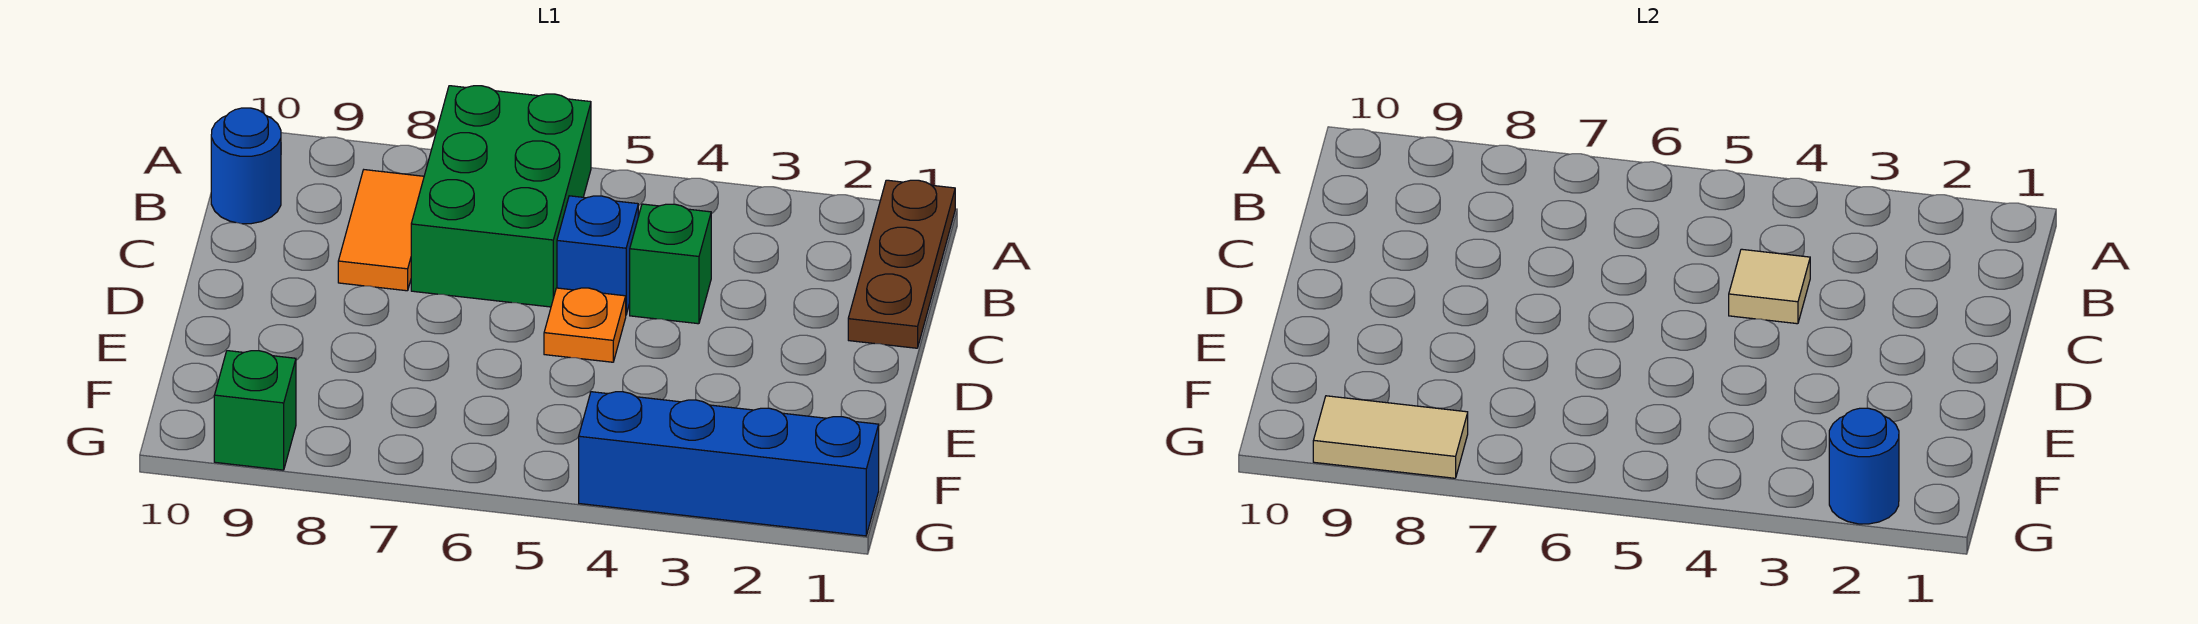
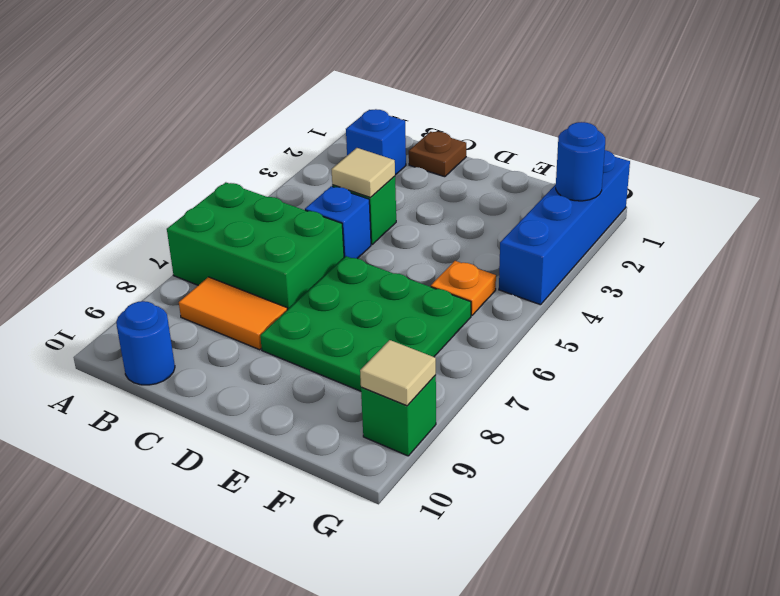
brown 1x3 plate [848,180,955,348] -> brown 1x1 plate [409,132,466,177]
none -> blue 1x1 brick [346,109,406,175]
orange 1x1 plate [544,288,626,362] -> orange 1x1 plate moved to [431,261,496,316]
none -> green 3x3 plate [260,256,471,391]
tan 1x2 tile [1313,396,1468,478] -> tan 1x1 tile [360,340,436,406]

